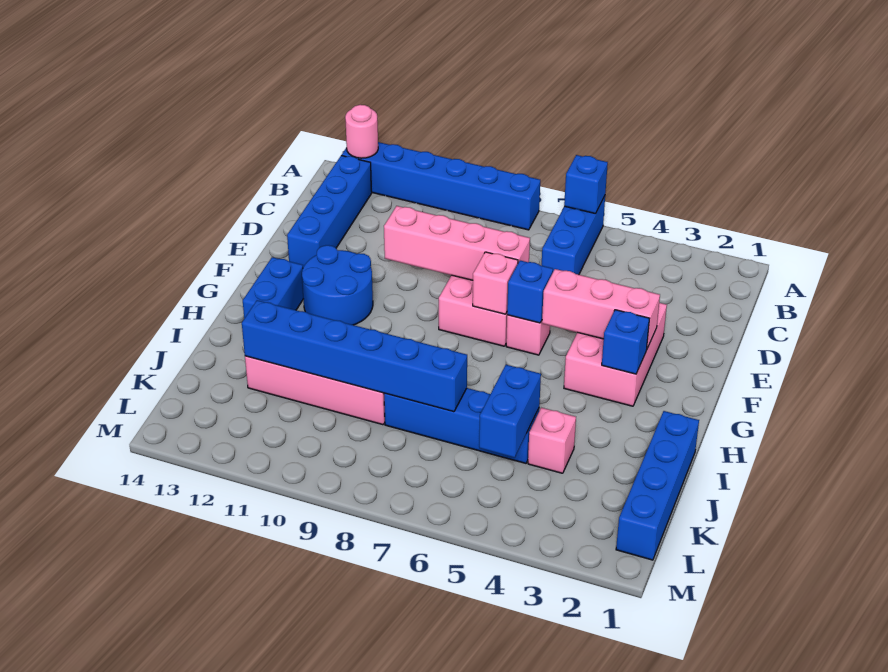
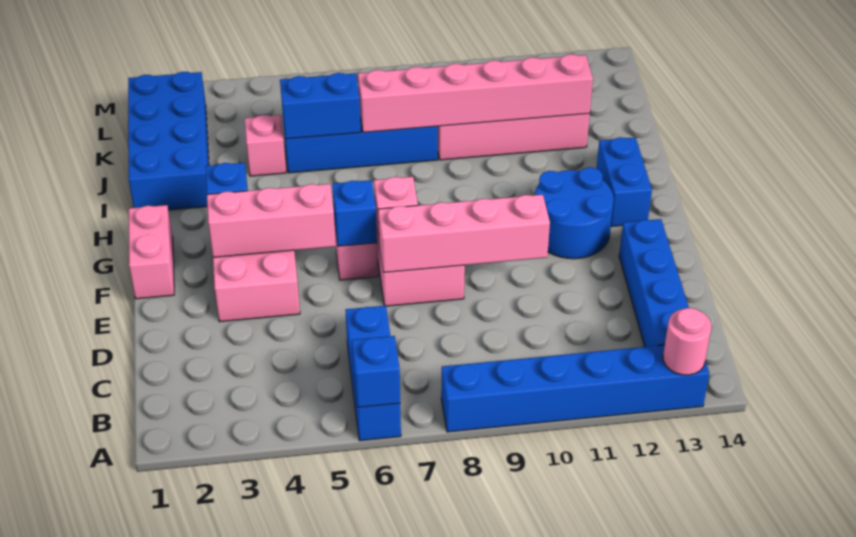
none -> pink 1x2 brick [129,205,174,299]
blue 1x4 brick [616,411,699,560] -> blue 2x4 brick [128,72,209,210]
blue 1x2 brick [479,365,541,458] -> blue 1x2 brick turned to [280,73,361,139]
blue 1x6 brick [242,300,467,412] -> pink 1x6 brick [358,54,593,132]

